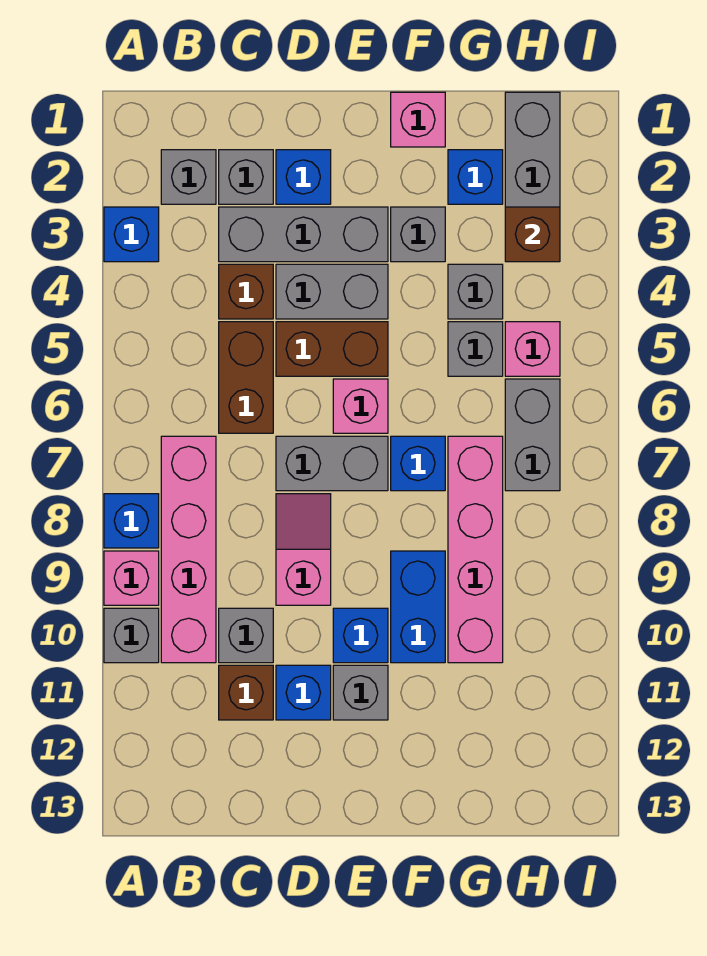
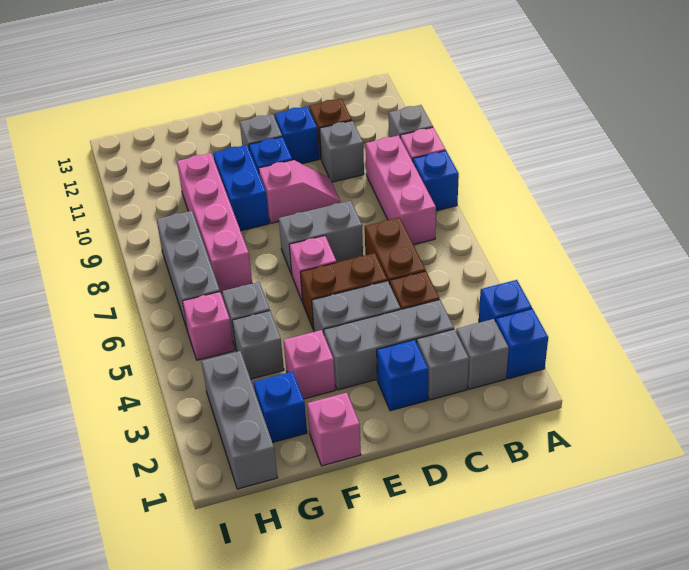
pink 1x4 brick [161,436,216,663] -> pink 1x3 brick [366,135,436,245]
pink 1x2 slope [276,494,331,605] -> pink 1x2 slope turned to [259,160,340,223]
grey 1x1 brick [391,207,445,262] -> pink 1x1 brick [283,330,335,399]
blue 1x1 brick [391,436,445,491] -> blue 1x1 brick moved to [496,309,548,379]
brown 1x1 brick [505,207,560,262] -> none
grey 1x2 brick [505,379,560,491] -> grey 1x3 brick [156,211,220,328]

